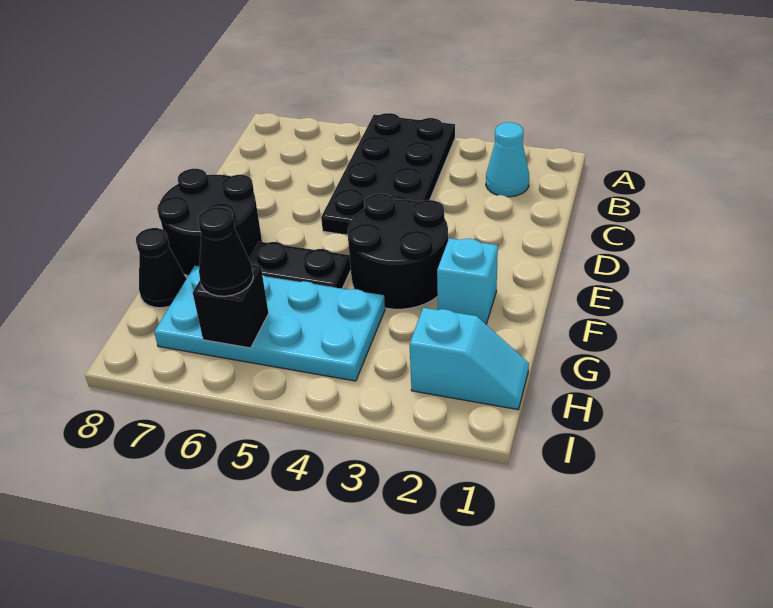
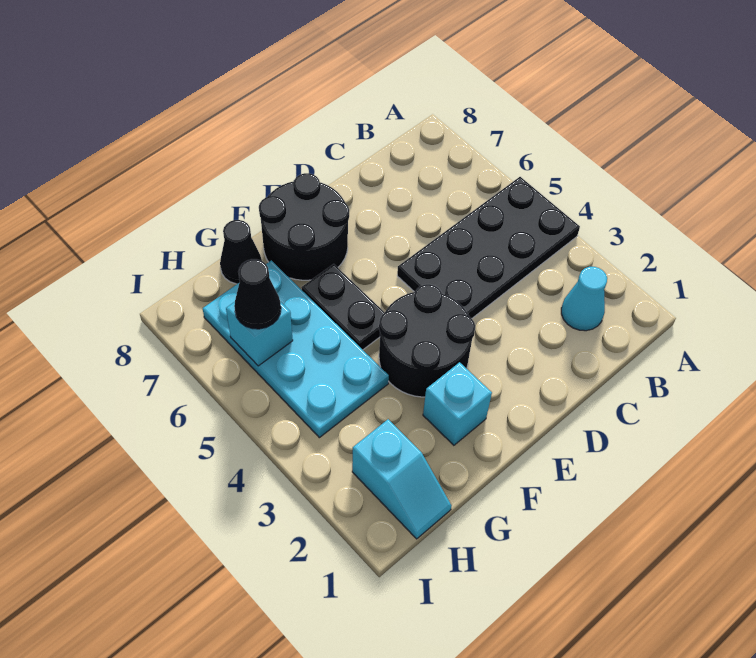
black 1x1 brick [193,265,269,348] -> cyan 1x1 brick [226,302,293,366]

